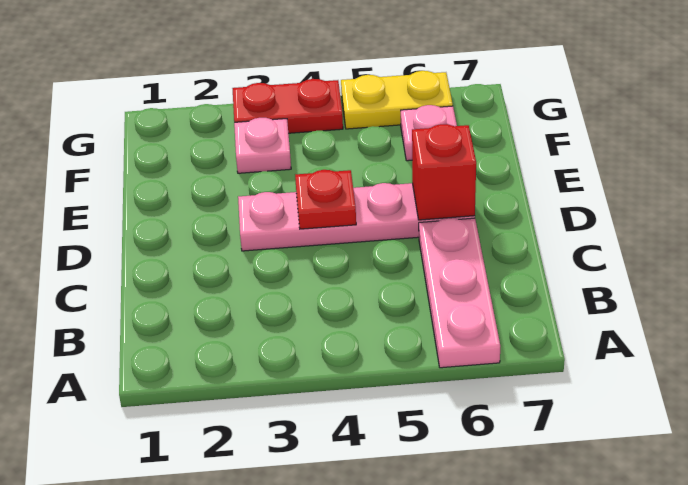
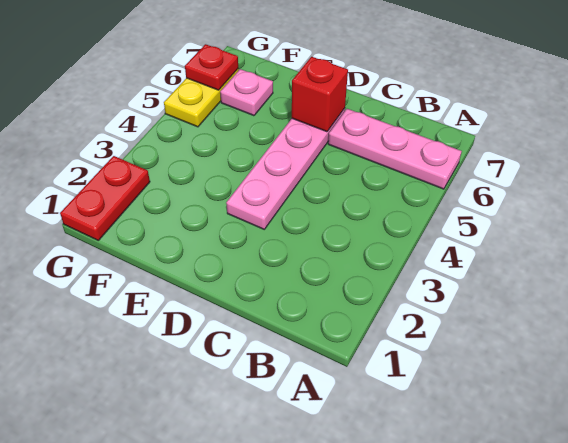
red 1x1 plate [295,170,356,229] -> red 1x1 plate moved to [185,44,238,90]
pink 1x1 plate [234,118,291,173] -> none
red 1x2 plate [232,79,343,133] -> red 1x2 plate moved to [60,156,150,240]

